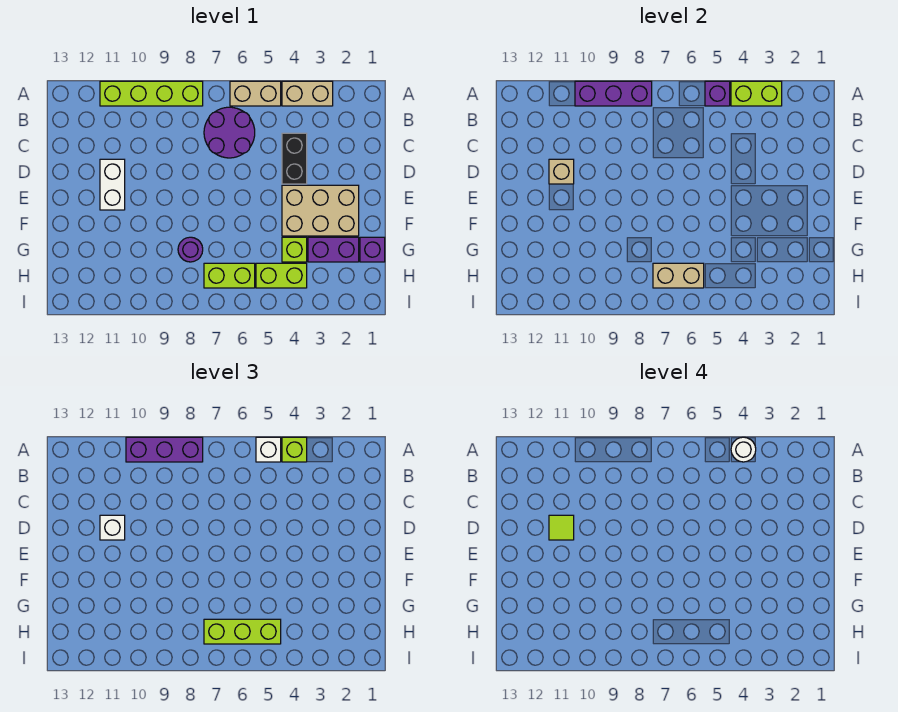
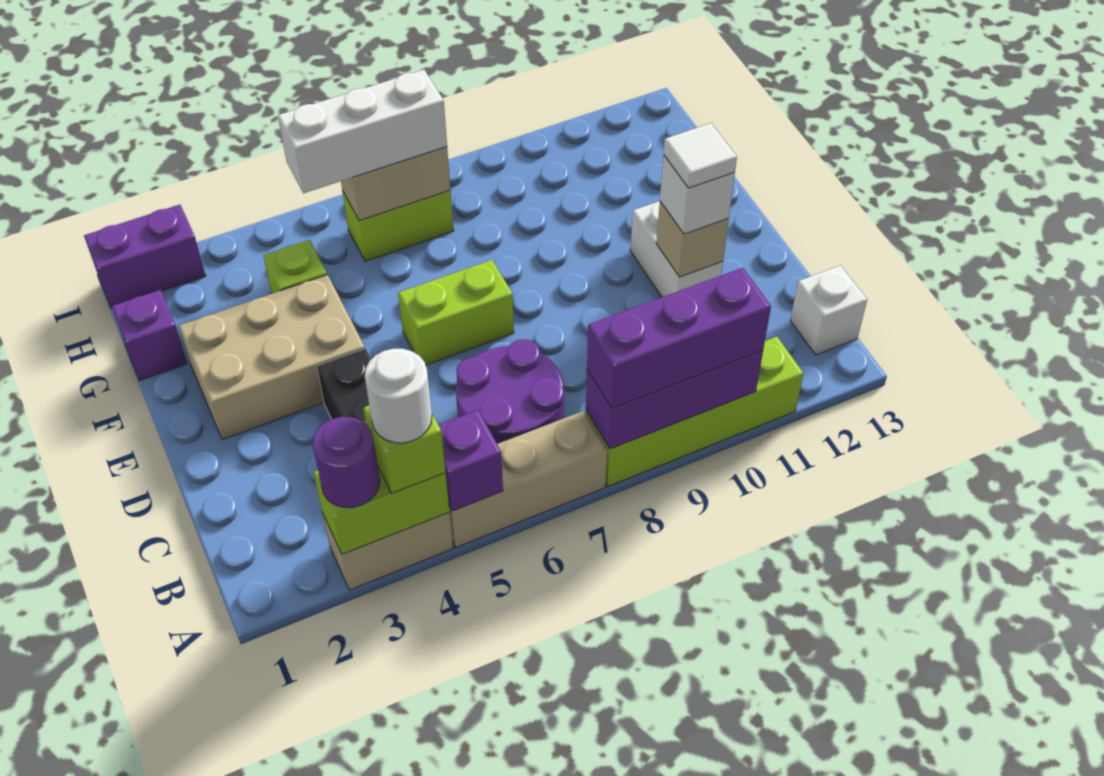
tan 1x2 brick [230,81,281,106] -> tan 1x3 brick [449,411,607,547]
white 1x1 brick [256,437,281,462] -> white 1x1 brick moved to [790,265,867,355]
lime 1x1 tile [549,515,574,540] -> white 1x1 tile [664,123,737,188]
purple 1x2 brick [308,237,359,262] -> purple 1x2 brick moved to [84,205,205,308]
purple 1x1 round brick [178,237,203,262] -> purple 1x1 round brick moved to [312,417,380,507]
lime 1x2 brick [256,263,307,288] -> lime 1x2 brick moved to [398,260,514,365]
lime 1x3 brick [204,619,281,644] -> white 1x3 brick [278,70,447,193]

